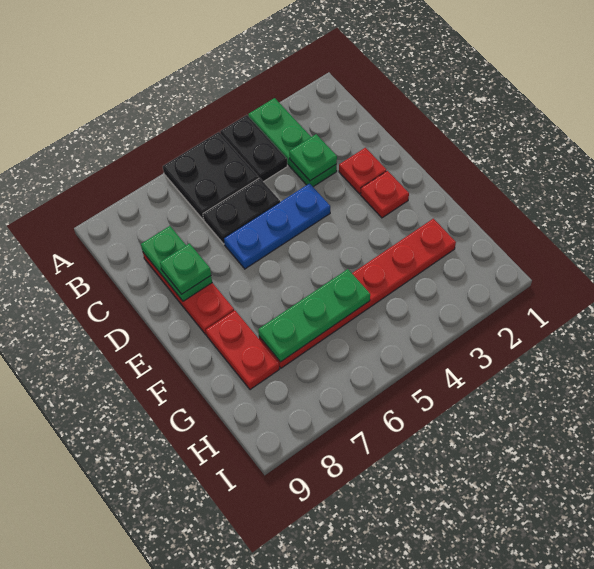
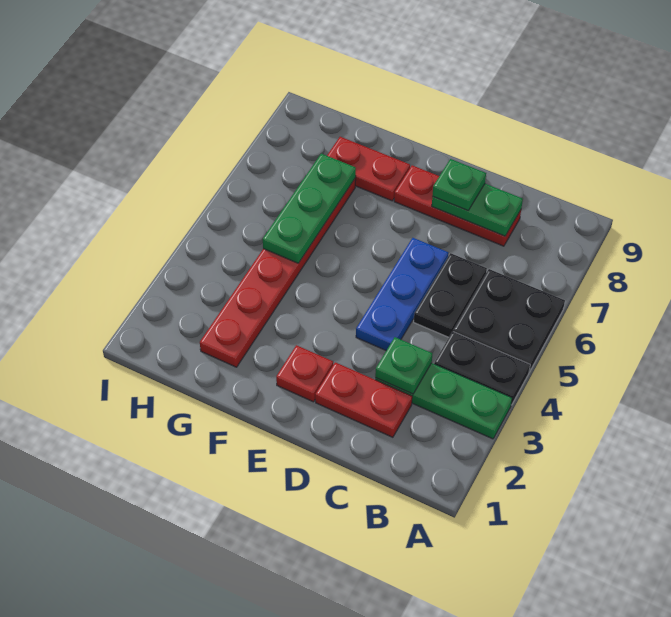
red 1x1 plate [339,148,386,194] -> red 1x2 plate [315,362,412,437]

